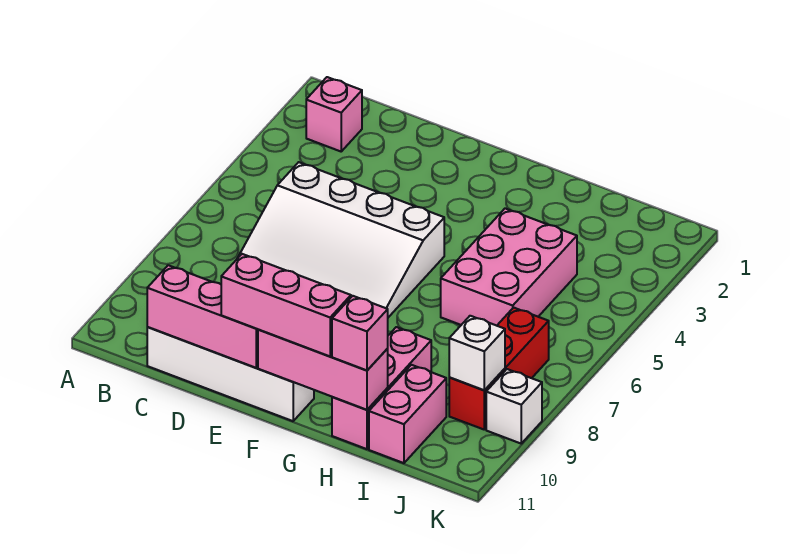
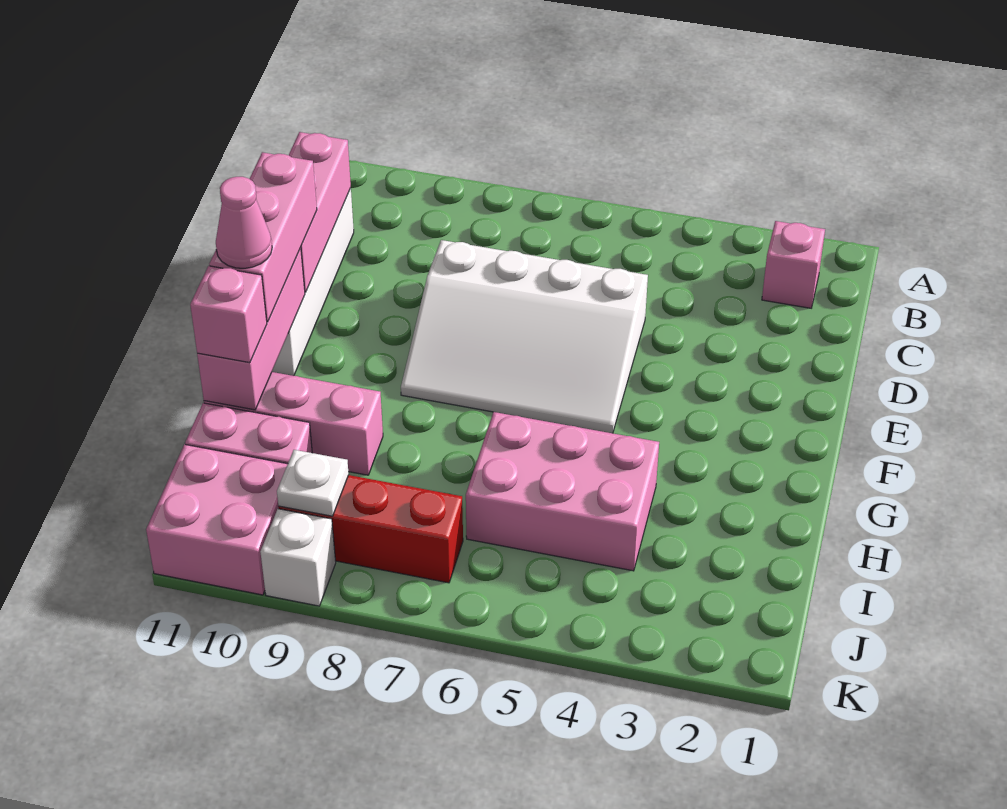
white 3x4 slope [237,162,444,317] -> white 3x4 slope turned to [401,240,648,433]
none -> pink 1x1 cone [216,177,272,268]
white 1x1 brick [449,316,505,390] -> white 1x1 plate [277,450,349,516]
none -> pink 2x2 brick [146,444,288,595]

